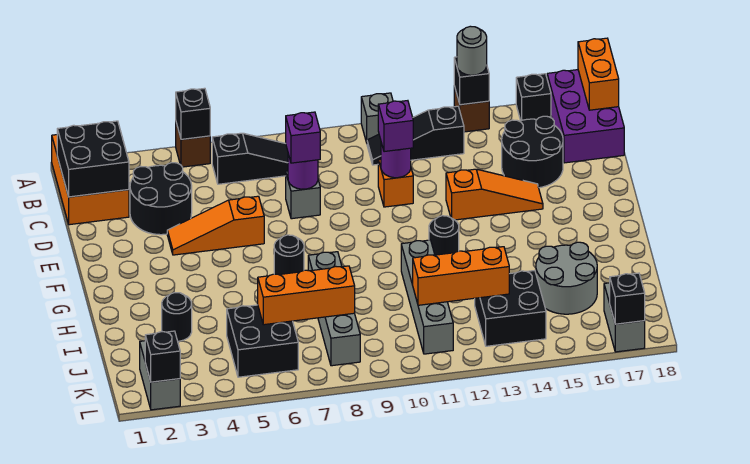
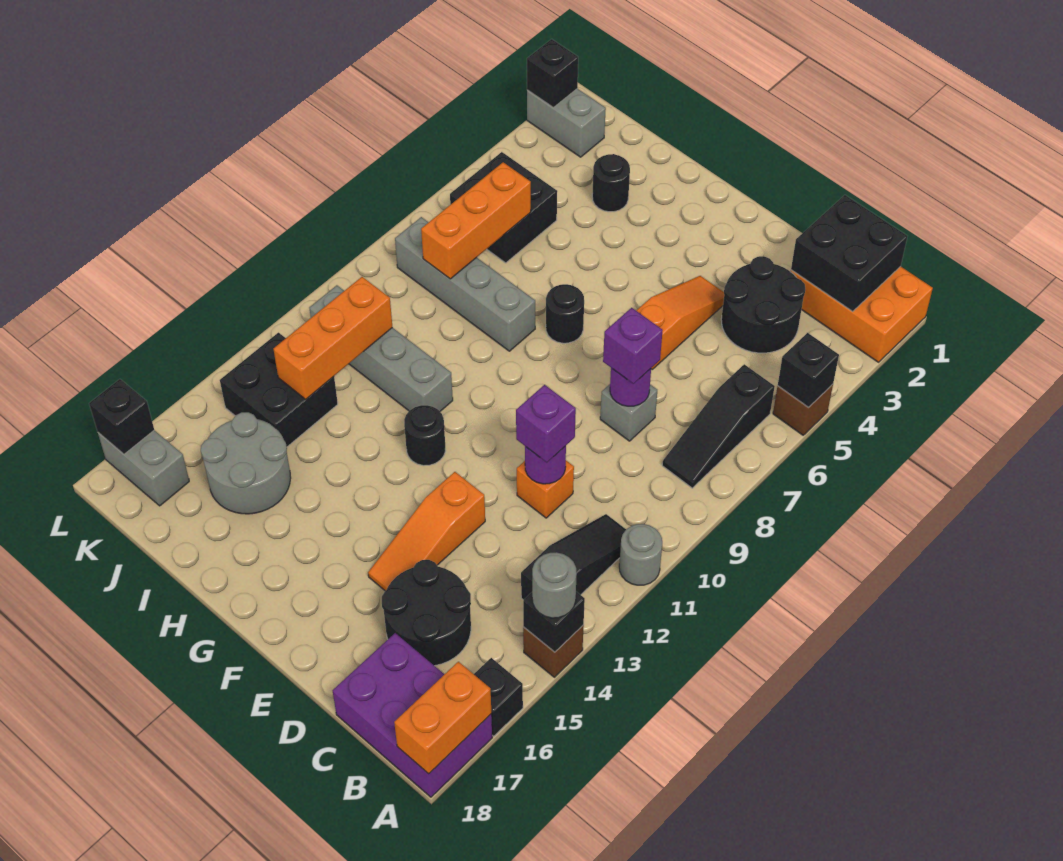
grey 1x1 brick [361,93,393,143] -> grey 1x1 round brick [619,524,662,585]
orange 1x2 brick [578,38,619,110] -> orange 1x2 brick turned to [394,662,491,774]

